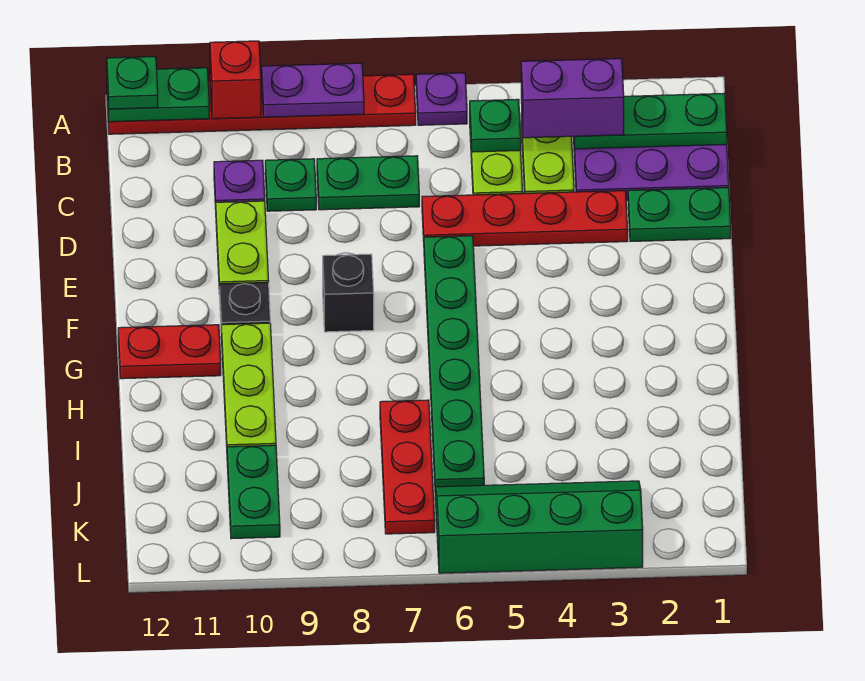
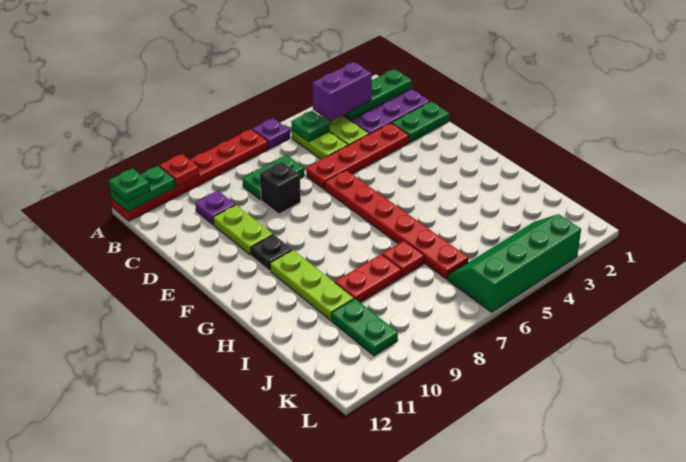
purple 1x2 plate [262,63,364,117] -> none
red 1x1 brick [210,41,261,119] -> red 1x1 plate [159,154,199,187]
green 1x1 plate [265,159,316,211] -> none
green 1x6 plate [424,236,484,487] -> red 1x6 plate [325,170,469,279]
black 1x1 brick [323,254,374,332] -> black 1x1 brick moved to [260,162,301,214]
red 1x2 plate [118,325,221,379] -> red 1x2 plate moved to [335,254,401,303]
red 1x3 plate [380,400,435,534] -> red 1x1 plate [382,241,424,277]

